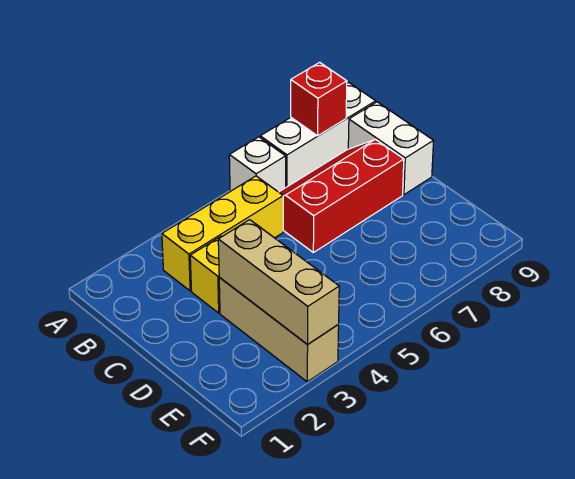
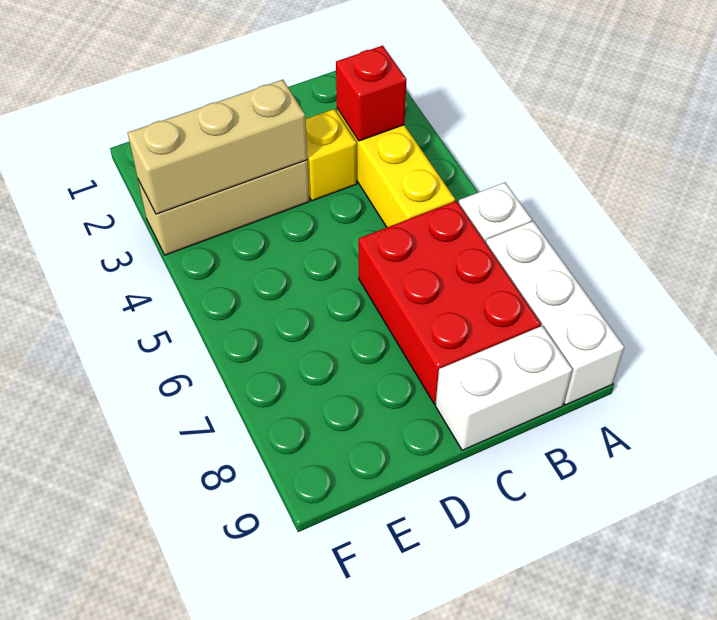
red 1x1 brick [291,62,347,136] -> red 1x1 brick moved to [336,46,406,141]
red 2x3 slope [279,139,404,252] -> red 2x3 brick [359,201,541,404]

